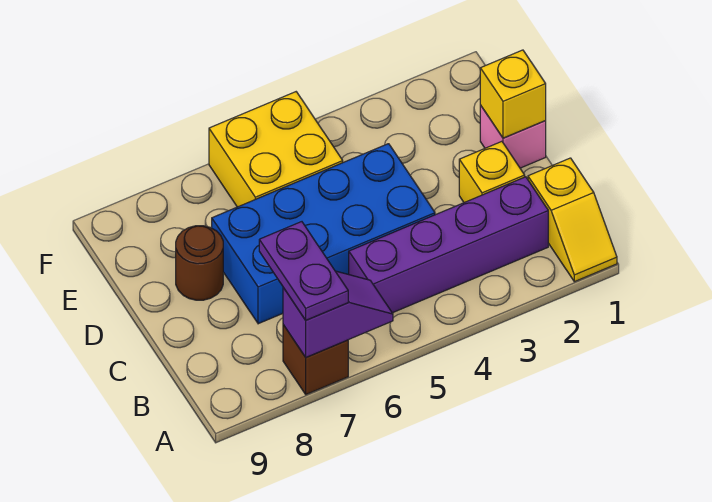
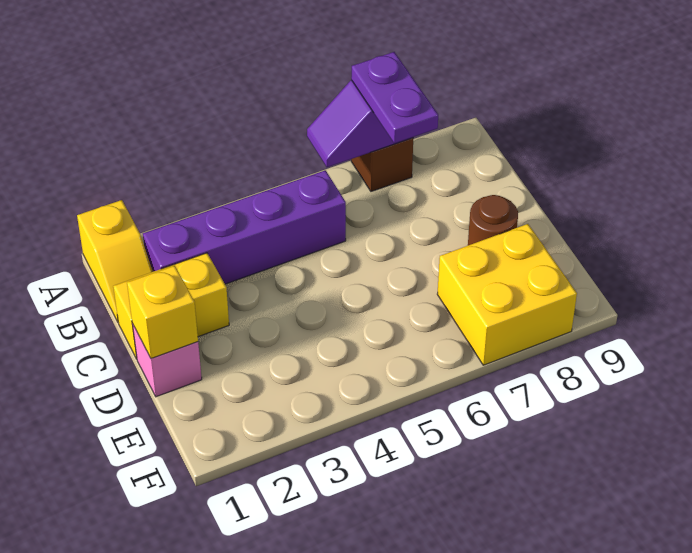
yellow 1x2 slope [528,158,617,282] -> yellow 1x2 slope turned to [77,200,153,322]
yellow 1x1 brick [459,141,525,203] -> yellow 1x2 brick [113,253,229,359]
blue 2x4 brick [212,144,435,324] -> none
yellow 2x2 brick [209,92,343,207] -> yellow 2x2 brick moved to [437,224,577,365]

